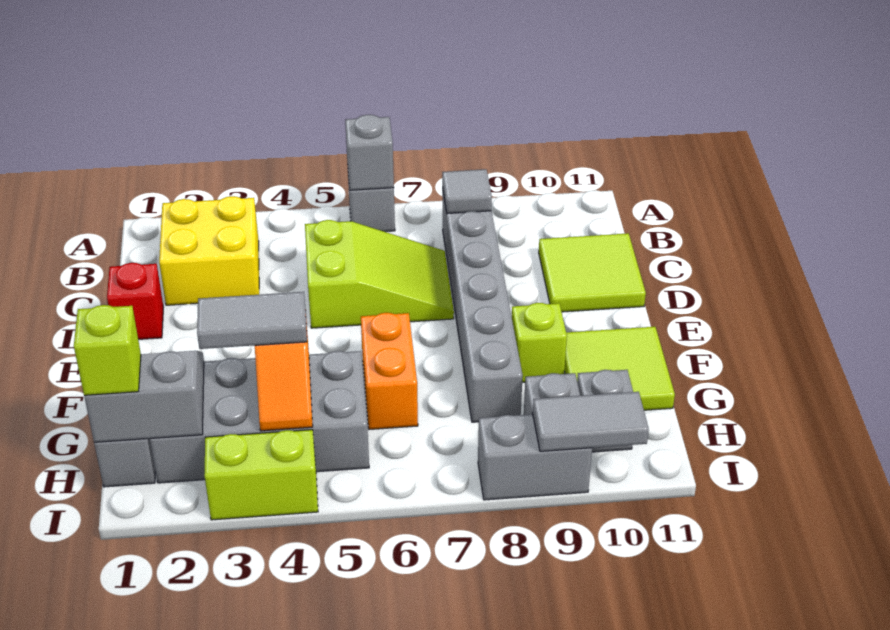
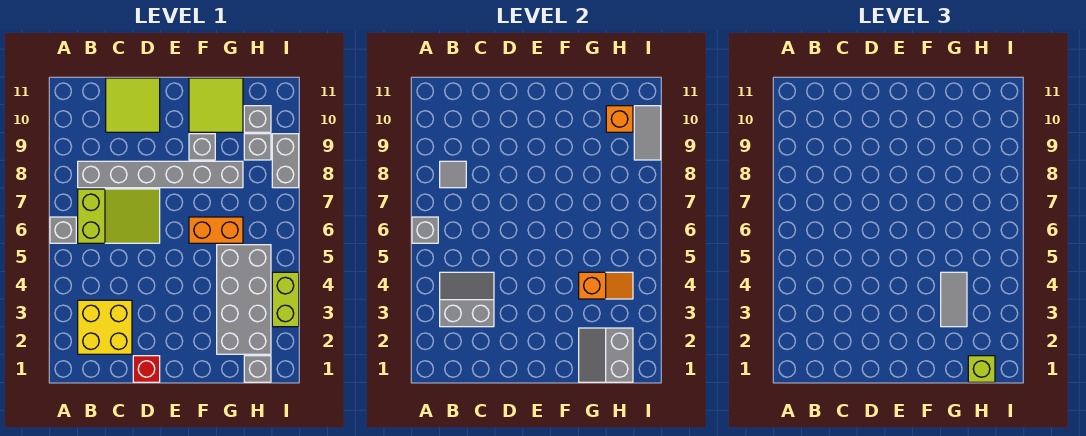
none -> grey 2x2 slope [440,272,494,327]
lime 2x3 slope [305,220,454,328] -> lime 2x3 slope turned to [78,189,160,243]
lime 1x1 brick [512,303,567,382] -> grey 1x1 brick [189,134,215,160]
none -> orange 1x1 brick [606,106,633,132]

